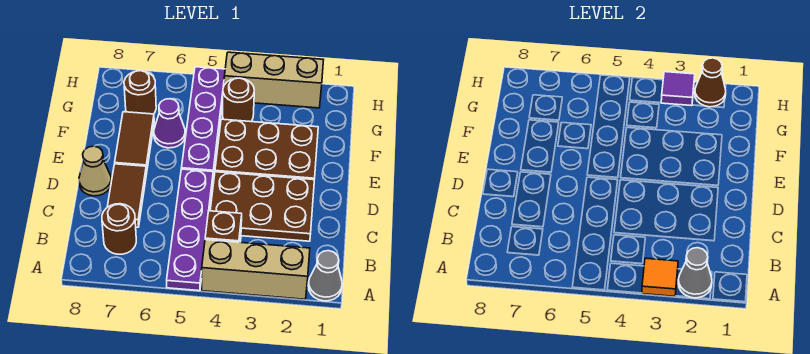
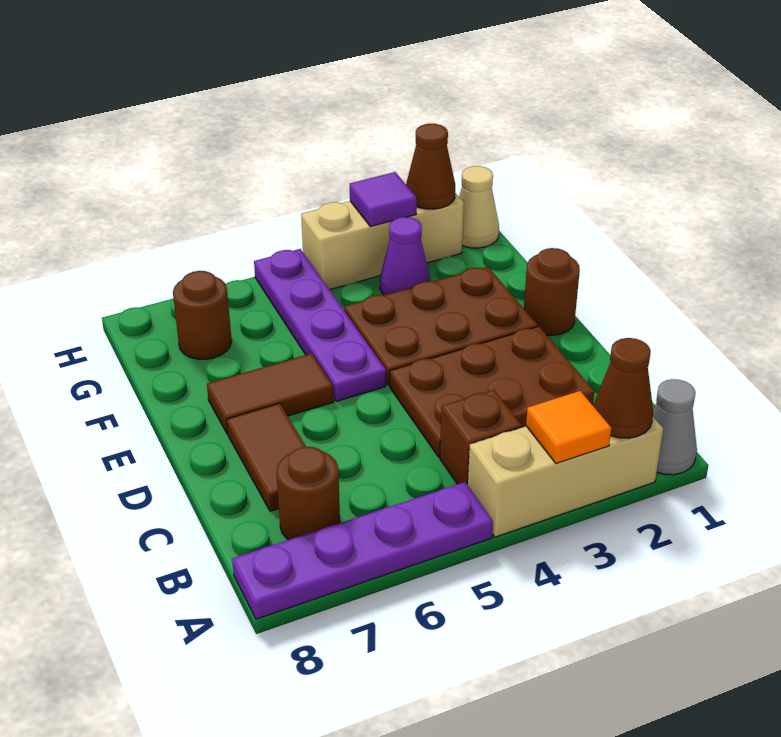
grey 1x1 cone [678,248,712,298] -> brown 1x1 cone [593,338,653,438]
purple 1x4 plate [167,169,213,291] -> purple 1x4 plate turned to [232,482,493,619]
tan 1x1 cone [79,146,111,196] -> tan 1x1 cone moved to [459,166,499,248]
brown 1x2 tile [115,112,154,172] -> brown 1x2 tile turned to [207,353,334,434]
purple 1x1 cone [154,99,185,148] -> purple 1x1 cone moved to [380,217,430,295]
brown 1x1 round brick [223,78,254,122] -> brown 1x1 round brick moved to [524,248,580,335]

